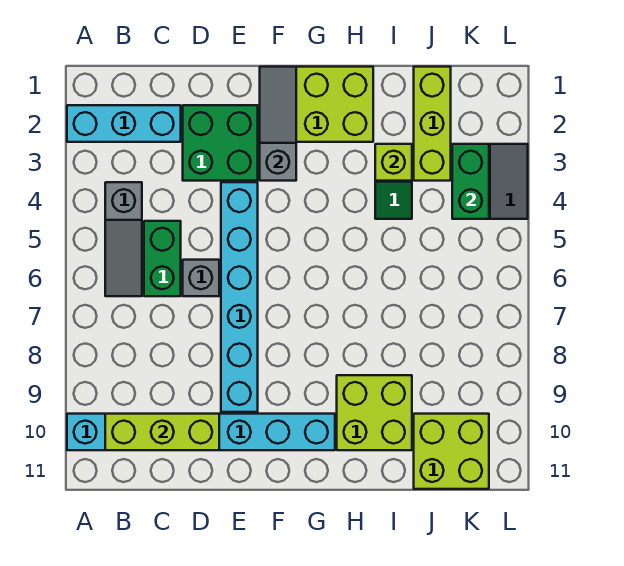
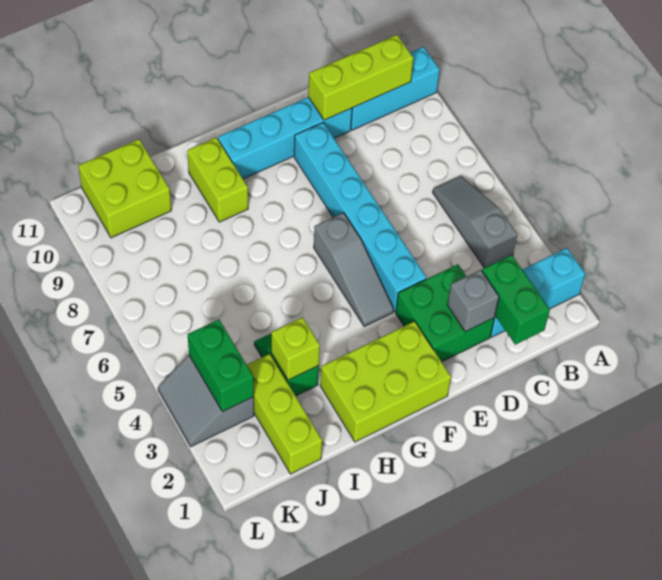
green 1x2 brick [144,221,181,296] -> green 1x2 brick moved to [482,255,550,345]
grey 1x1 brick [183,260,219,296] -> grey 1x1 brick moved to [448,270,499,332]
grey 1x3 slope [260,67,296,181] -> grey 1x3 slope moved to [314,213,394,326]
lime 2x2 brick [337,375,412,450] -> lime 1x2 brick [187,138,248,222]

